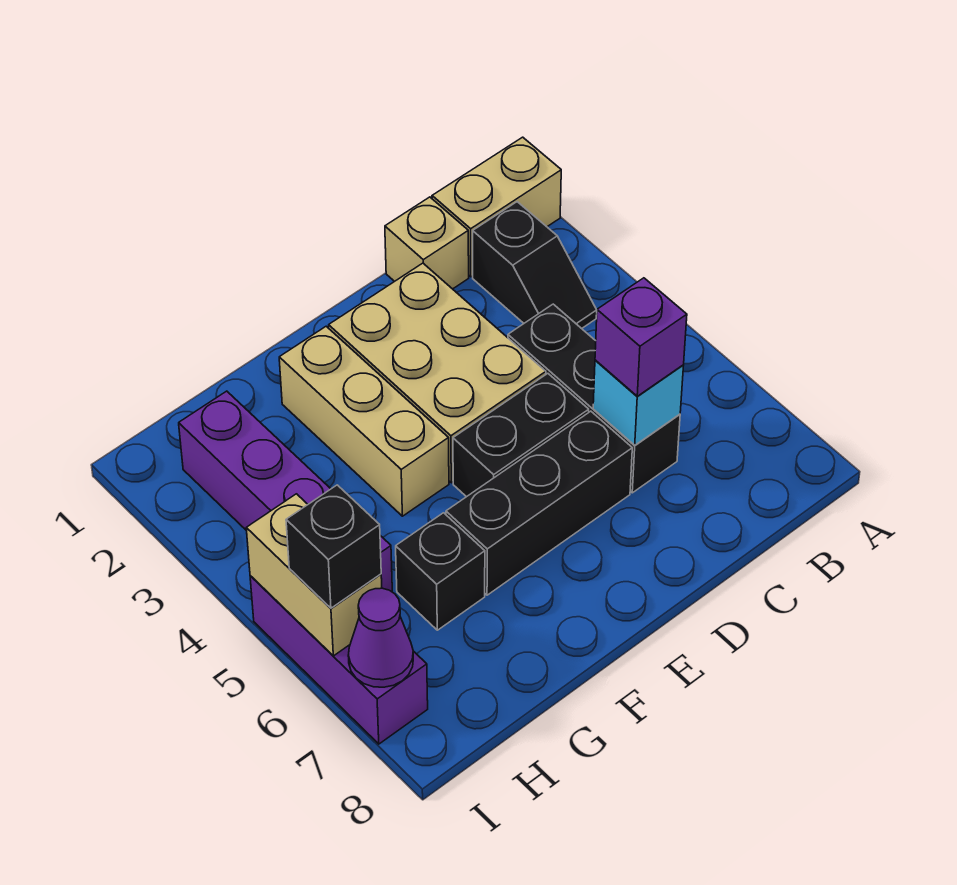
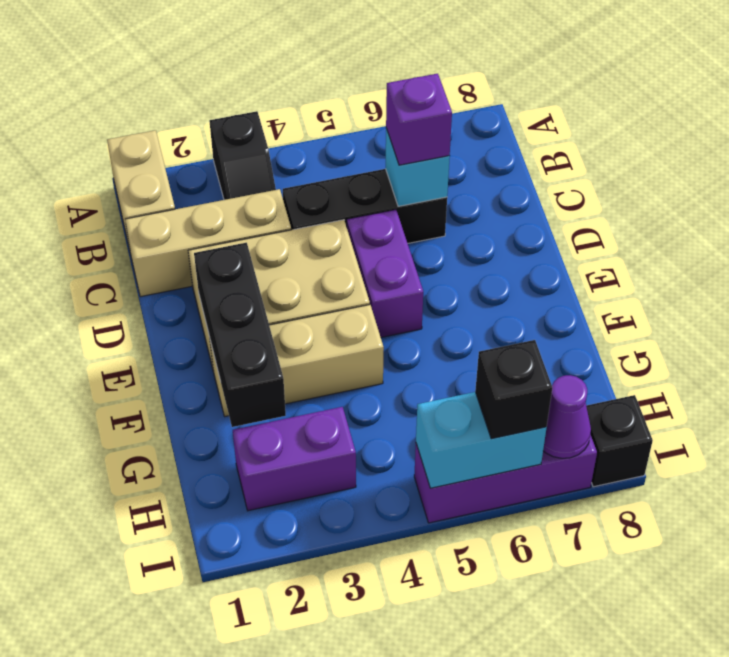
black 1x2 slope [473,202,597,329] -> black 1x2 slope turned to [209,111,276,200]
tan 1x1 brick [385,197,469,289] -> tan 1x3 brick [125,189,291,297]
black 1x2 brick [453,373,589,497] -> purple 1x2 brick [347,210,423,337]
black 1x3 brick [446,411,632,595] -> black 1x3 brick moved to [194,243,286,427]
black 1x1 brick [396,513,485,630] -> black 1x1 brick moved to [586,395,653,487]
purple 1x4 brick [179,391,392,592] -> purple 1x2 brick [233,407,356,511]
tan 1x2 brick [246,494,382,656] -> cyan 1x2 brick [416,392,547,488]

